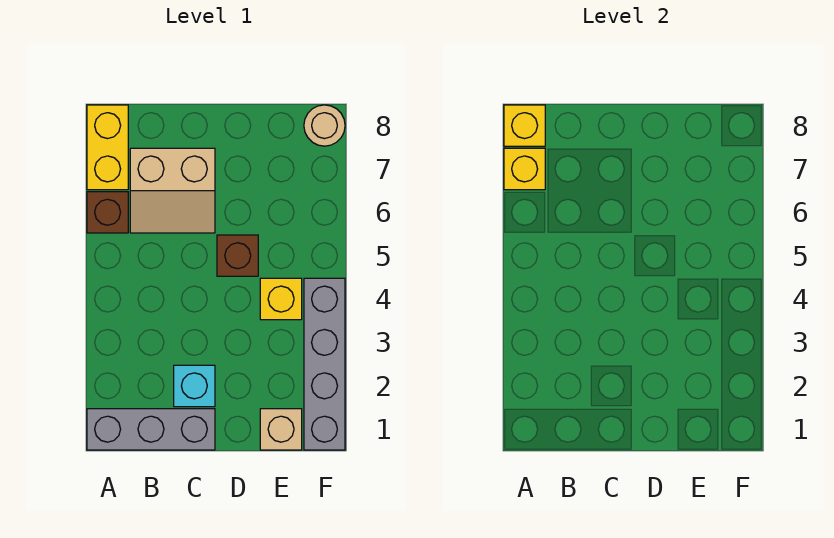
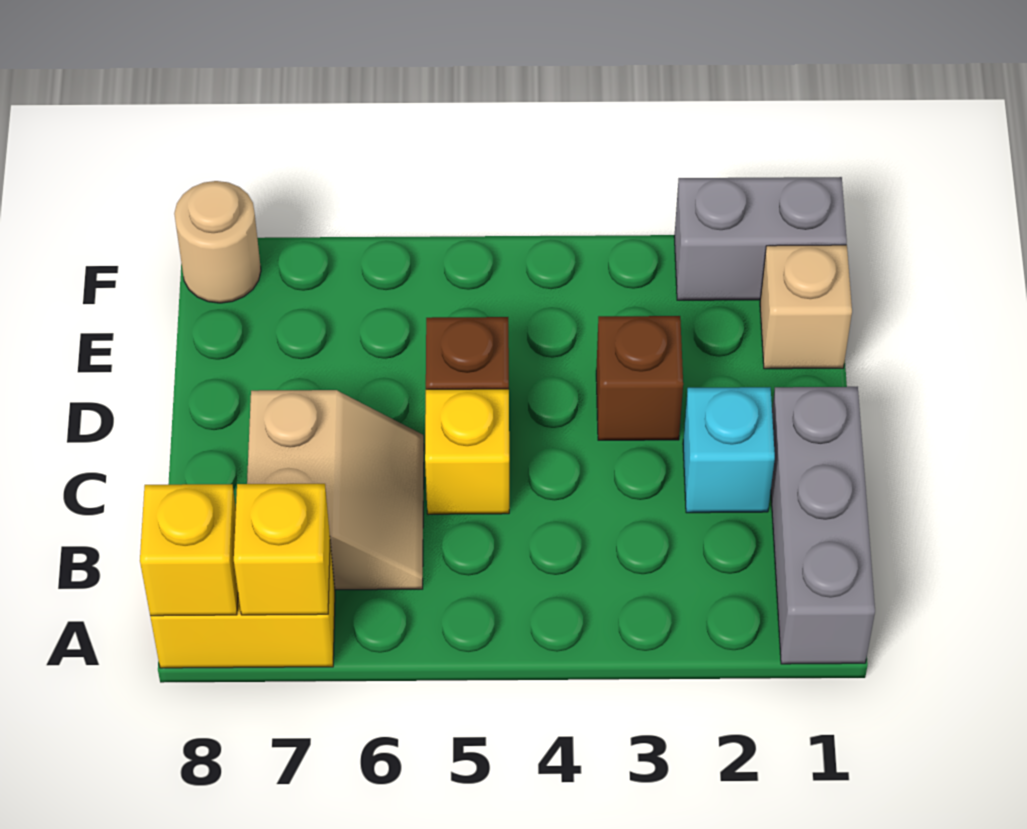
brown 1x1 brick [87,192,128,233] -> brown 1x1 brick moved to [596,316,683,440]
yellow 1x1 brick [260,278,302,320] -> yellow 1x1 brick moved to [425,389,509,514]
grey 1x4 brick [304,278,345,450] -> grey 1x2 brick [674,177,847,300]

